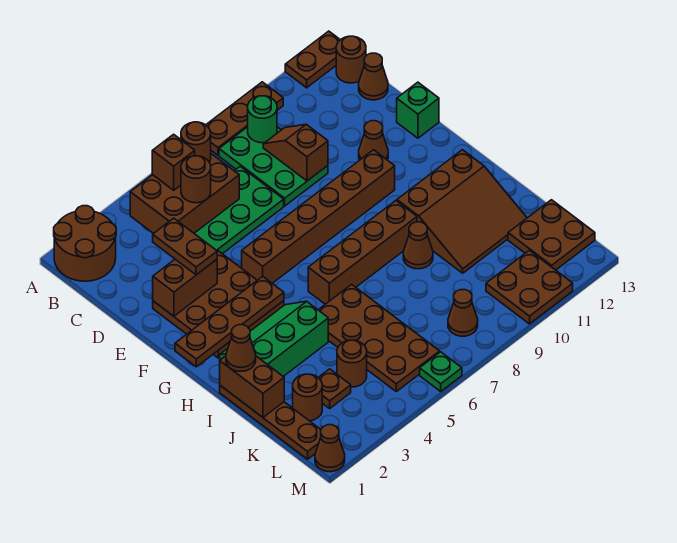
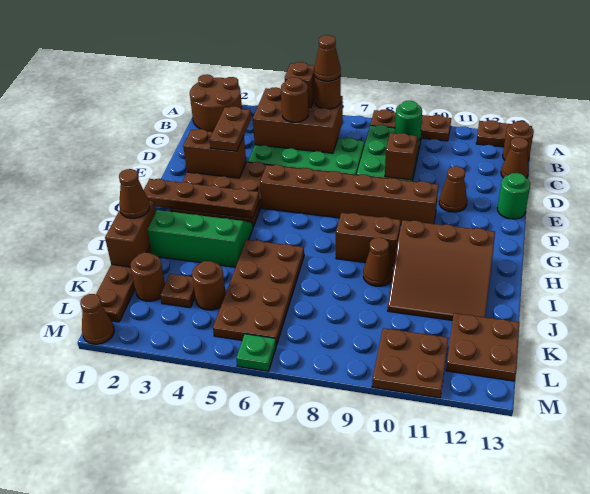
green 1x1 brick [397,82,439,138] -> green 1x1 round brick [497,173,530,219]
brown 1x4 brick [308,201,417,304] -> brown 1x2 brick [336,213,401,266]
brown 1x1 cone [448,290,478,336] -> brown 1x1 cone moved to [314,35,341,81]

